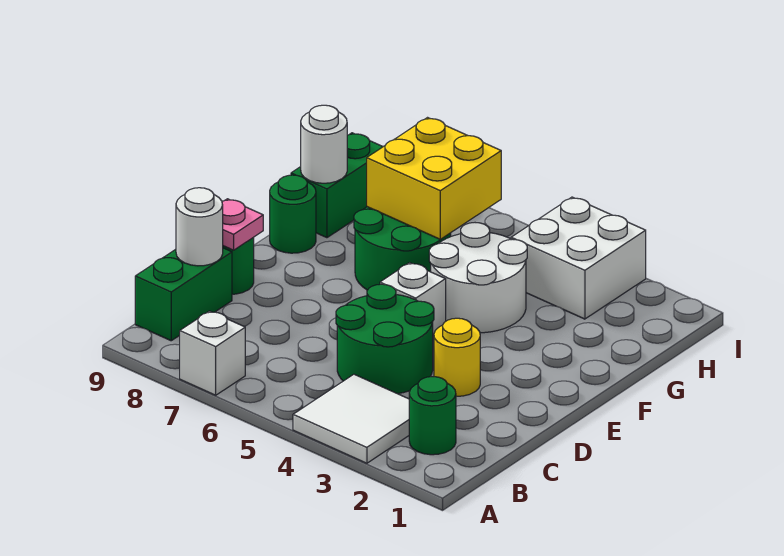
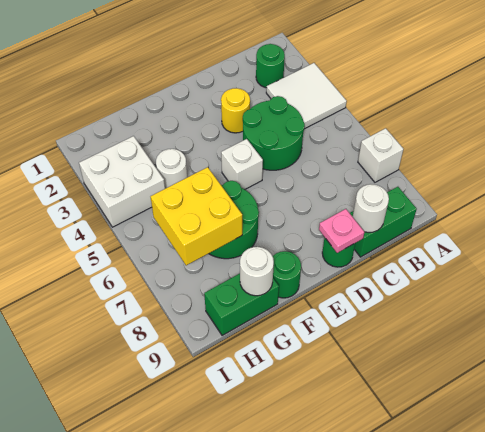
white 2x2 round brick [429,223,527,333] -> white 1x1 round brick [156,149,187,189]

